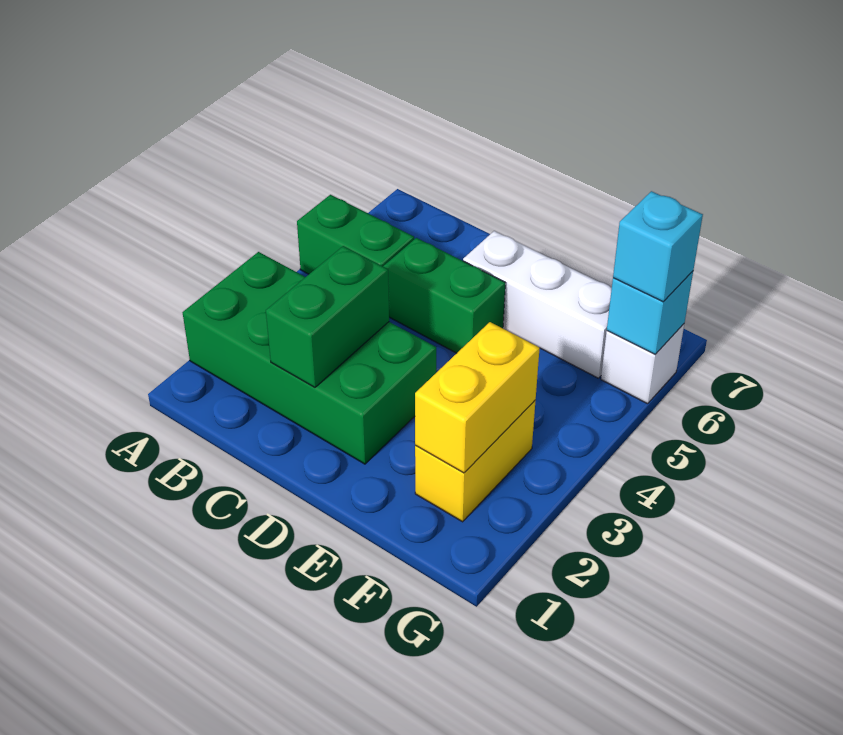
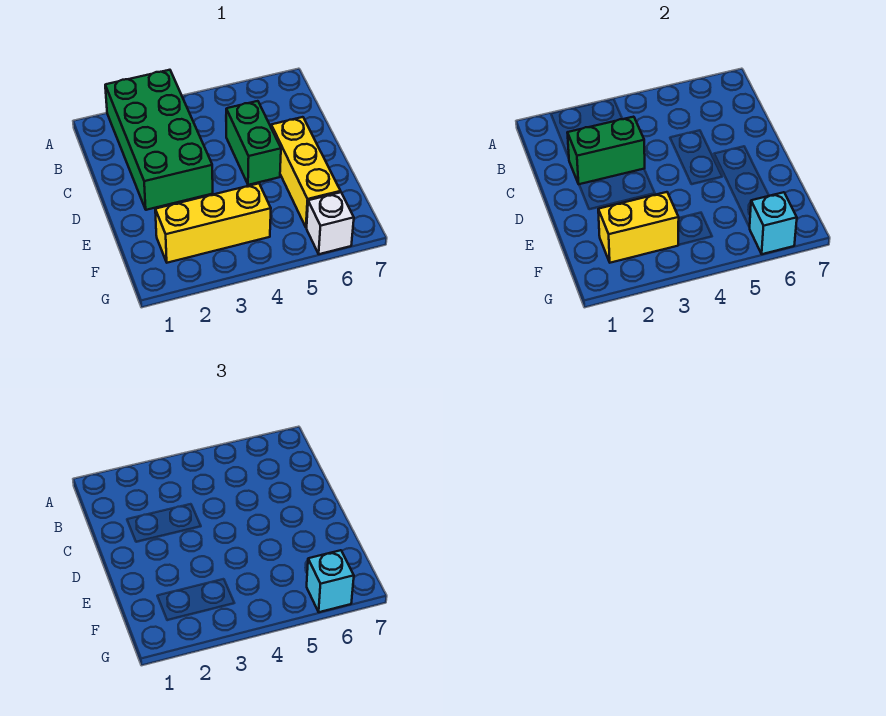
green 1x2 brick [297,195,414,274] -> none
white 1x3 brick [463,231,612,378] -> yellow 1x3 brick [271,117,341,228]
yellow 1x2 brick [415,400,536,522] -> yellow 1x3 brick [155,183,271,263]

